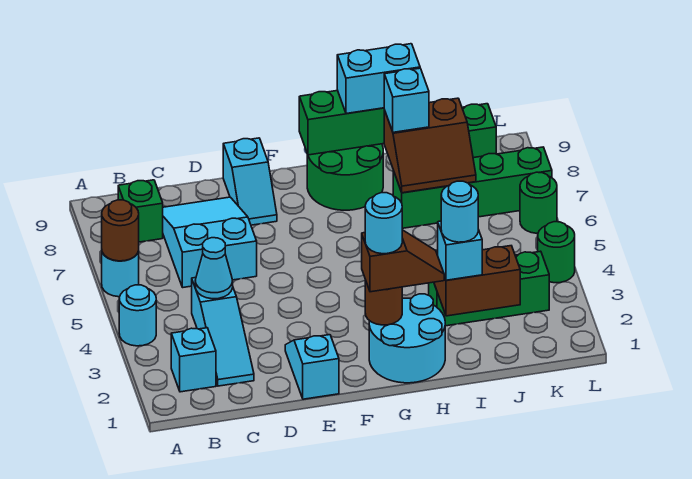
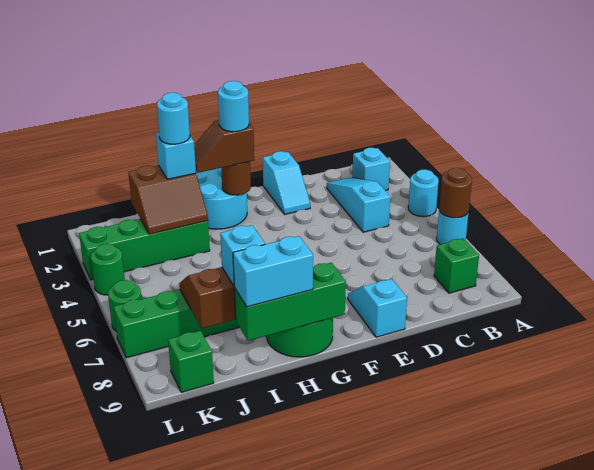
cyan 1x1 cone [195,238,233,299] -> none
cyan 2x3 slope [163,197,257,287] -> none
green 1x3 brick [429,251,549,326] -> green 1x4 brick [79,219,210,280]

